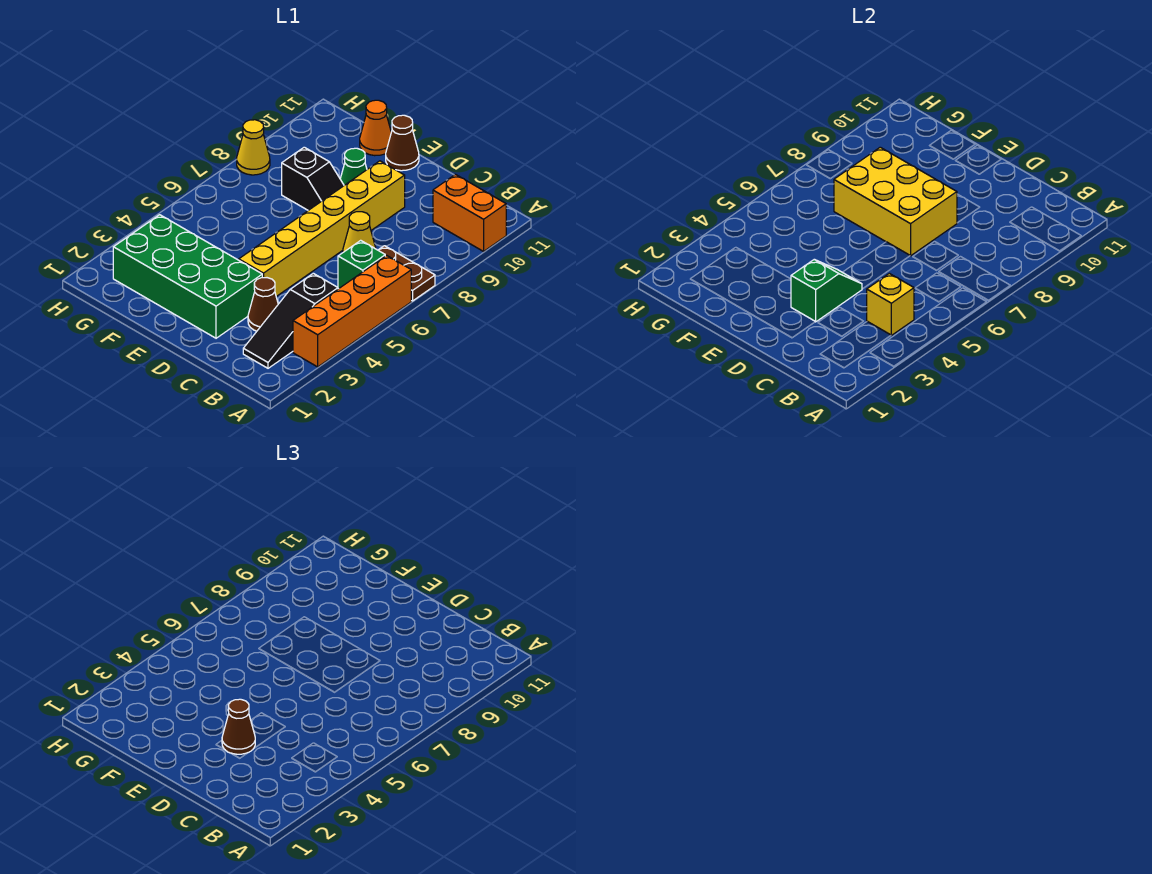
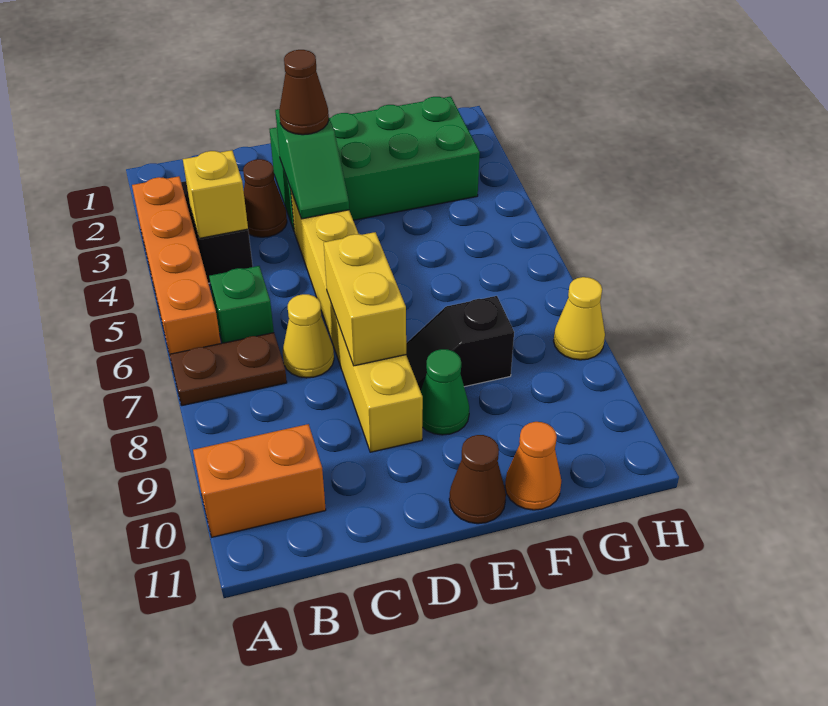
yellow 2x3 brick [834,147,957,256] -> yellow 1x2 brick [324,232,406,366]

